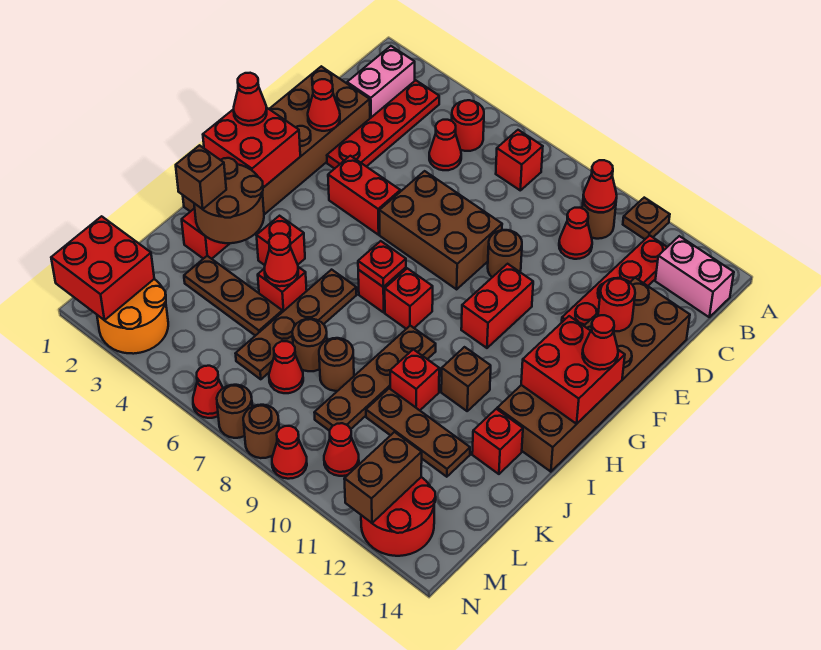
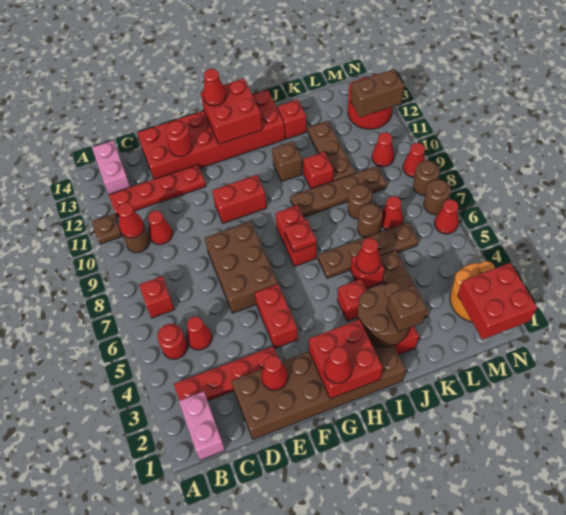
pink 1x2 brick [347,46,415,118] -> pink 1x2 brick turned to [179,391,225,460]
brown 2x6 brick [497,278,690,472] -> red 2x6 brick [137,90,285,179]
brown 1x1 round brick [488,230,522,277] -> none

